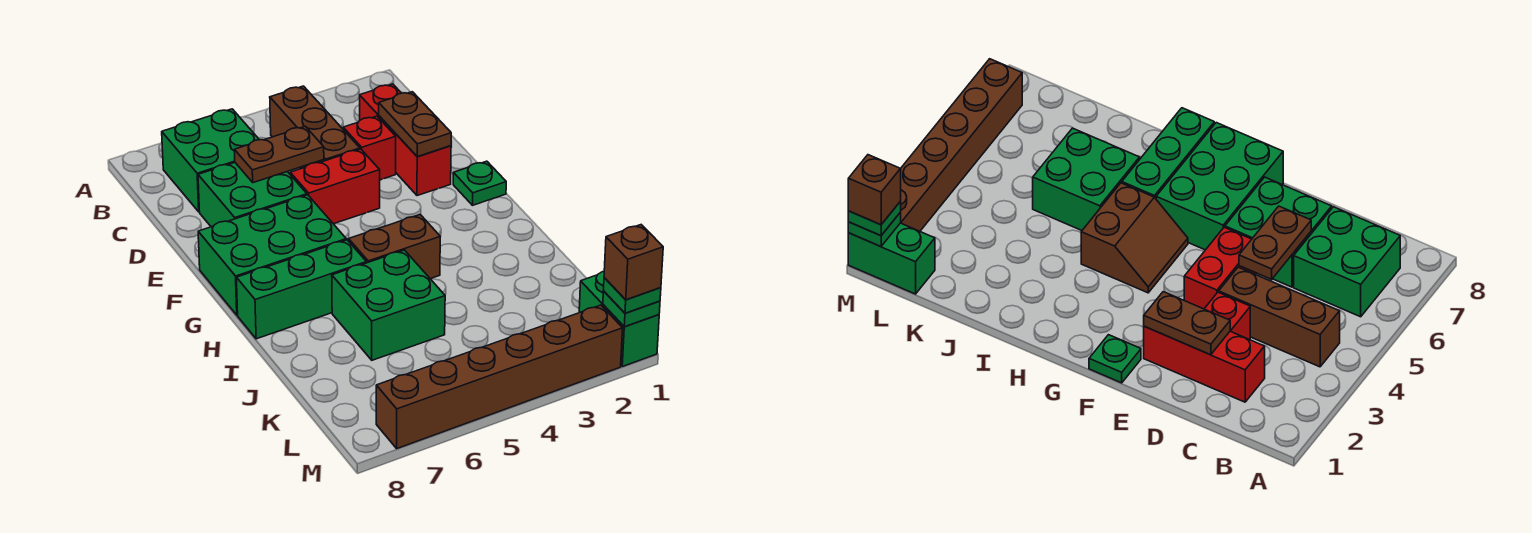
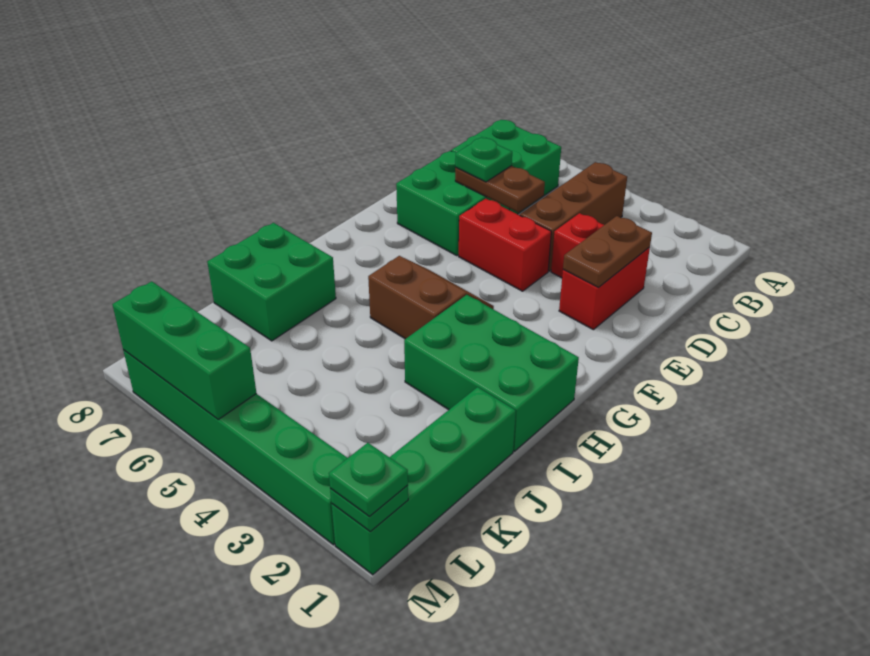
red 1x3 brick [360,84,451,196] -> red 1x2 brick [559,247,650,330]
green 1x1 plate [453,161,506,205] -> green 1x1 plate moved to [455,137,512,182]
green 2x3 brick [198,195,346,315] -> green 2x3 brick moved to [404,295,579,451]
green 1x3 brick [237,240,366,339] -> green 1x3 brick moved to [112,281,256,419]
green 2x2 brick [332,250,445,360] -> green 2x2 brick moved to [207,223,336,341]
green 1x2 brick [579,272,659,366] -> green 1x4 brick [332,387,516,575]
brown 1x1 brick [604,225,663,300] -> none
brown 1x6 brick [376,305,623,448] -> green 1x6 brick [123,350,347,545]

